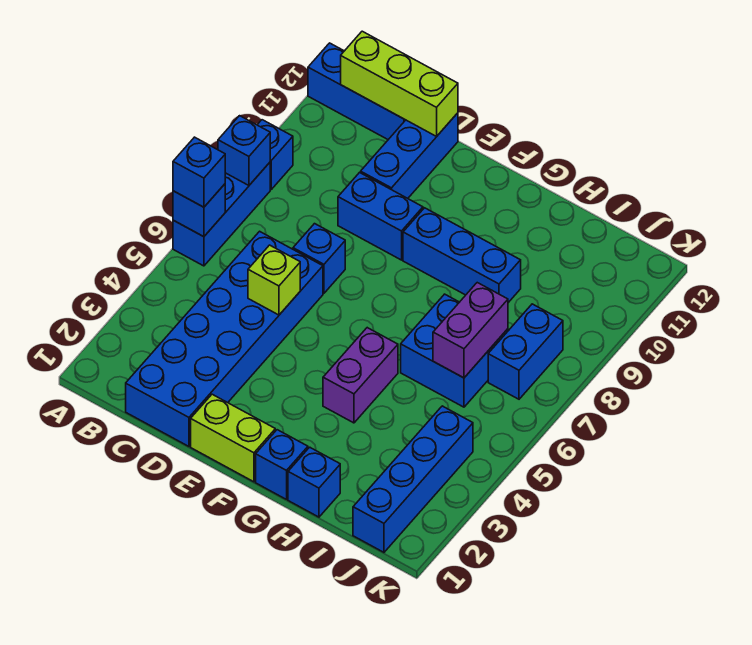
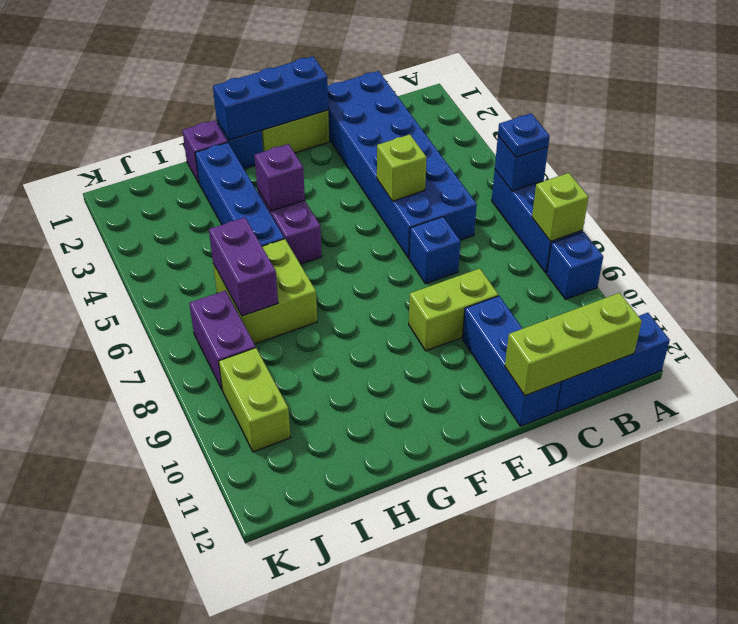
blue 1x1 brick [173,137,225,207] -> blue 1x1 plate [498,113,550,158]
blue 1x1 brick [218,116,270,185] -> lime 1x1 brick [532,173,588,241]
blue 1x2 brick [338,173,423,260] -> lime 1x2 brick [409,269,498,351]
blue 1x3 brick [403,208,521,303] -> blue 1x3 brick moved to [213,56,328,140]
none -> purple 1x1 brick [254,144,305,211]
blue 1x1 brick [288,447,340,517] -> purple 1x1 brick [182,120,227,183]
blue 2x2 brick [401,294,508,407] -> lime 2x2 brick [213,239,317,344]
blue 1x4 brick [353,406,473,552] -> blue 1x4 brick moved to [195,142,284,246]
blue 1x2 brick [488,304,563,399] -> purple 1x2 brick [189,291,256,389]
none -> lime 1x2 brick [219,348,291,452]

